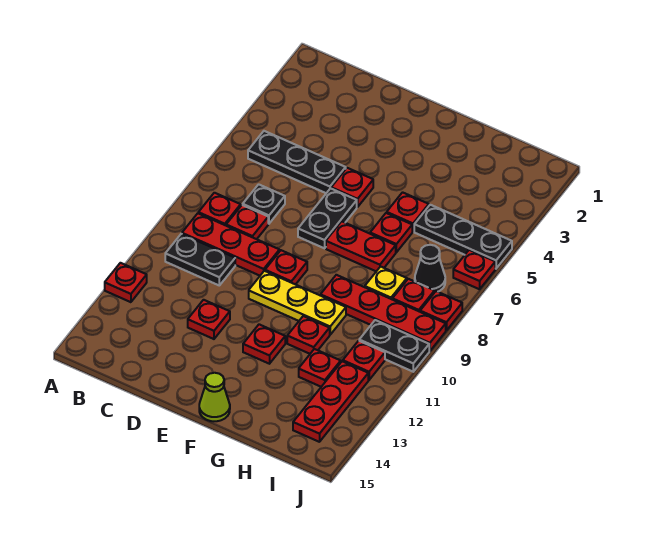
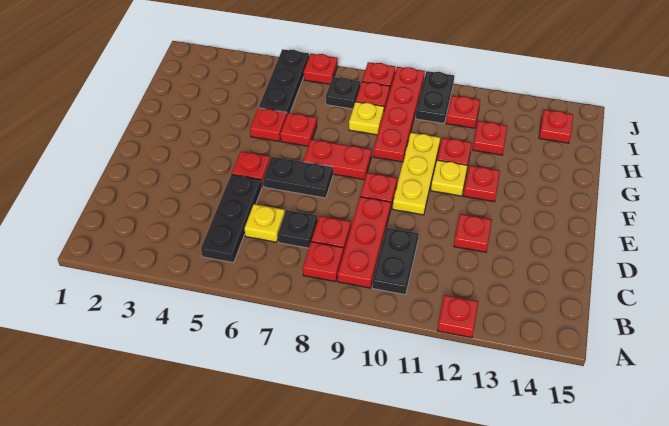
none -> yellow 1x1 plate [245,204,285,242]
red 1x2 plate [326,221,396,271] -> red 1x2 plate turned to [303,139,372,180]
none -> yellow 1x1 plate [431,160,468,196]
lime 1x1 cone [199,373,230,421] -> none
black 1x1 cone [415,245,445,292] -> black 1x1 plate [326,77,360,109]
red 1x3 plate [293,361,368,442] -> red 1x1 plate [539,110,573,143]

